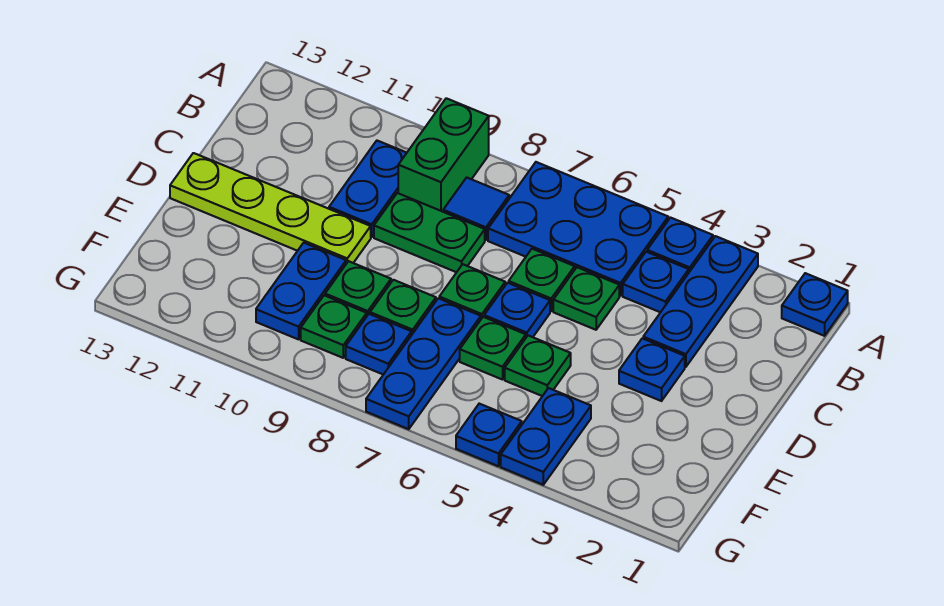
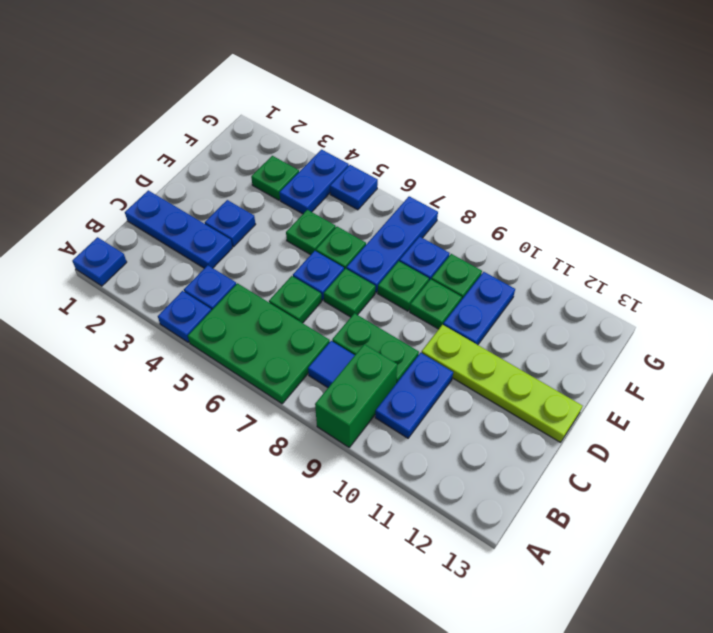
blue 1x3 plate [643,236,758,367] -> blue 1x3 plate turned to [125,190,232,268]
blue 2x3 plate [488,162,668,296] -> green 2x3 plate [188,283,330,404]
green 1x1 plate [553,267,619,330] -> green 1x1 plate moved to [251,156,299,200]

